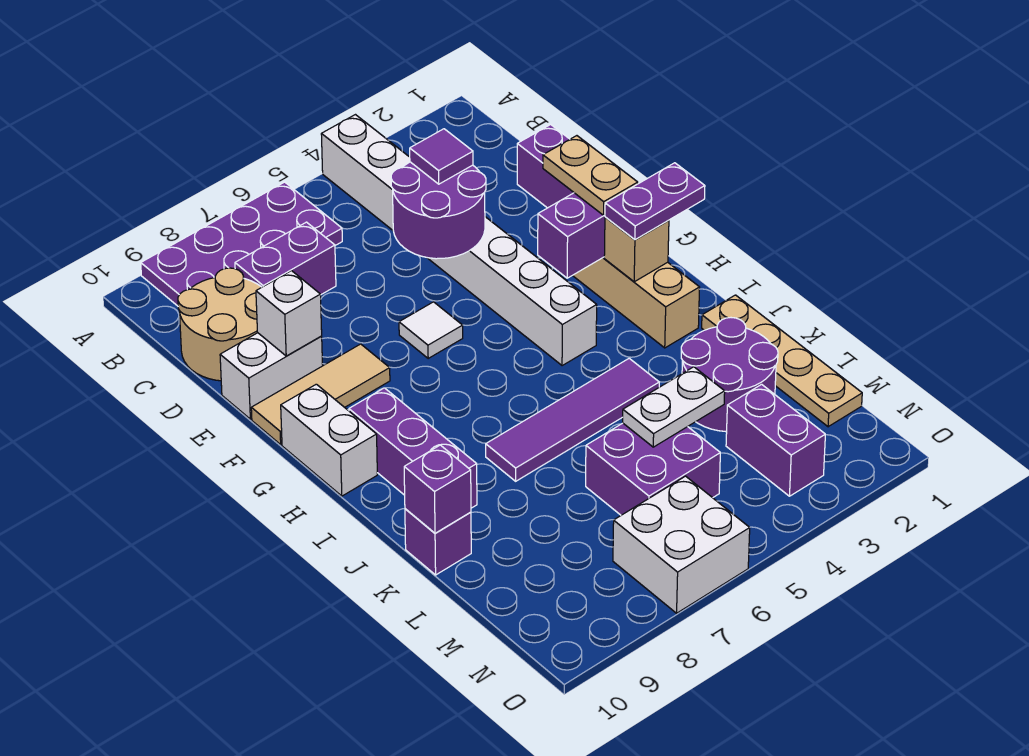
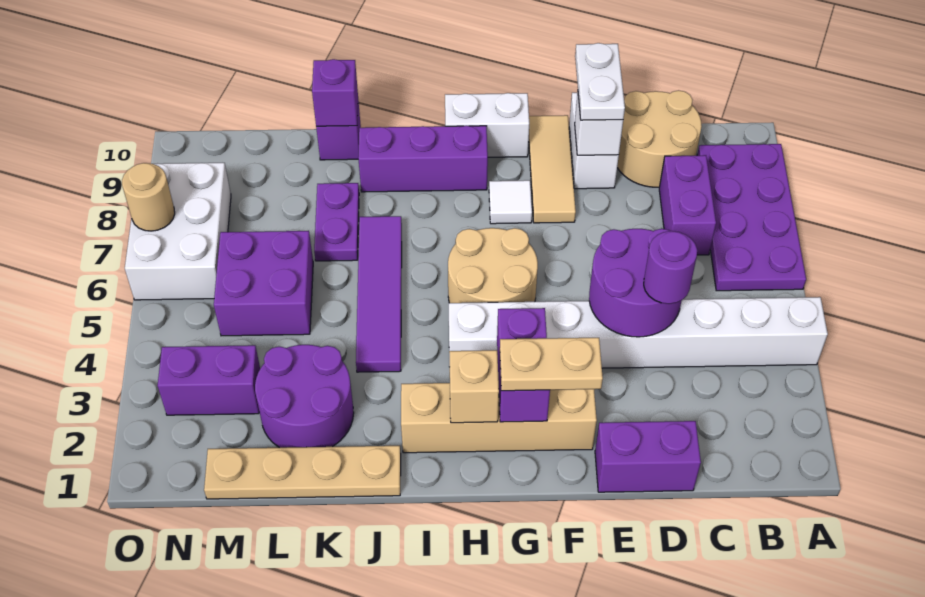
purple 1x1 tile [410,129,473,184] -> purple 1x1 round brick [644,231,697,304]
white 1x1 tile [399,302,463,358] -> white 1x1 tile moved to [489,180,532,224]
none -> tan 2x2 round brick [448,228,538,303]
purple 1x2 plate [605,163,705,240] -> purple 1x2 plate moved to [314,183,359,261]
white 1x2 plate [623,367,725,447] -> white 1x2 plate moved to [575,43,625,120]
white 2x2 brick [613,476,750,613] -> white 2x3 brick [125,163,231,300]
none -> tan 1x1 round brick [122,163,175,231]

